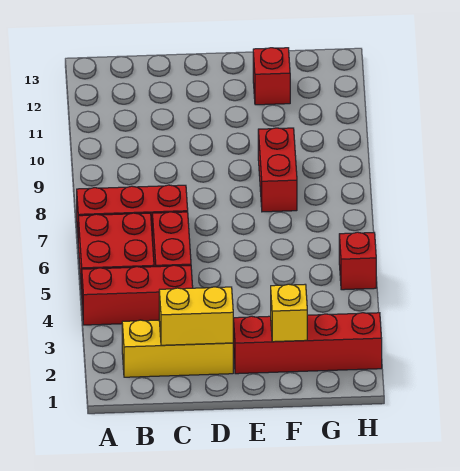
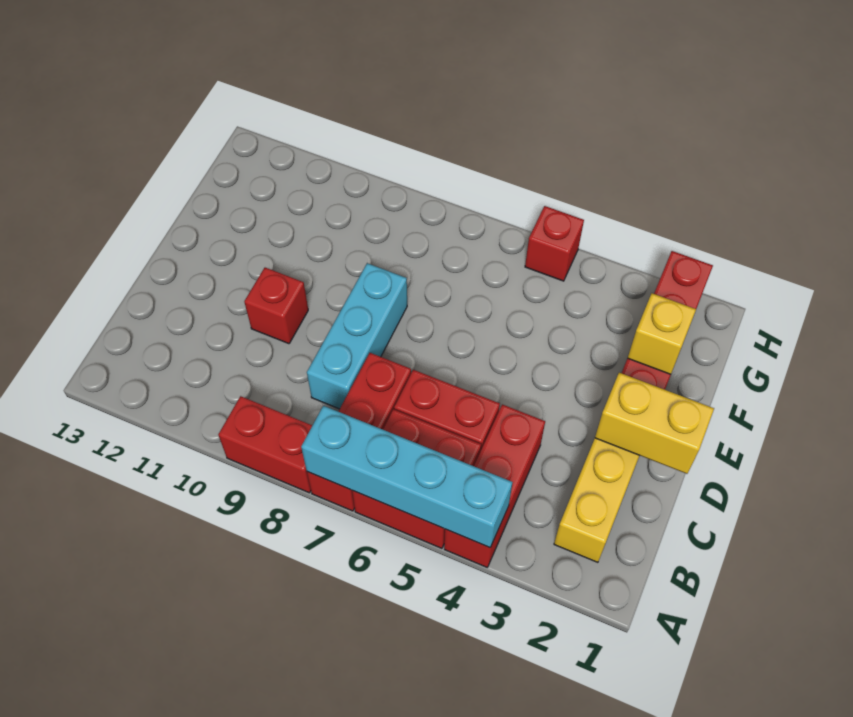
none -> cyan 1x4 brick [301,406,513,548]
yellow 1x2 brick [159,287,233,345] -> yellow 1x2 brick turned to [595,373,714,474]
none -> cyan 1x3 brick [307,263,407,409]
red 1x2 brick [258,128,297,212] -> red 1x2 brick moved to [218,396,312,493]
red 1x1 brick [253,48,290,105] -> red 1x1 brick moved to [244,268,308,344]

